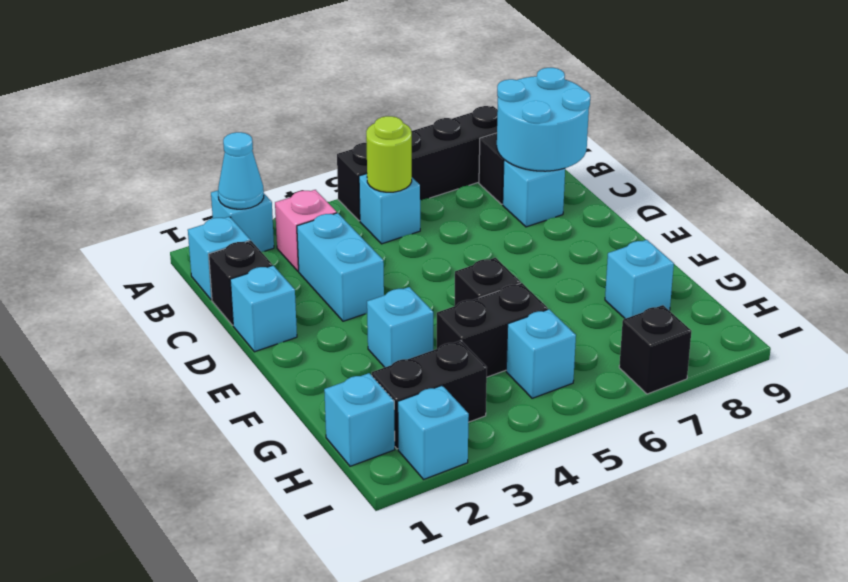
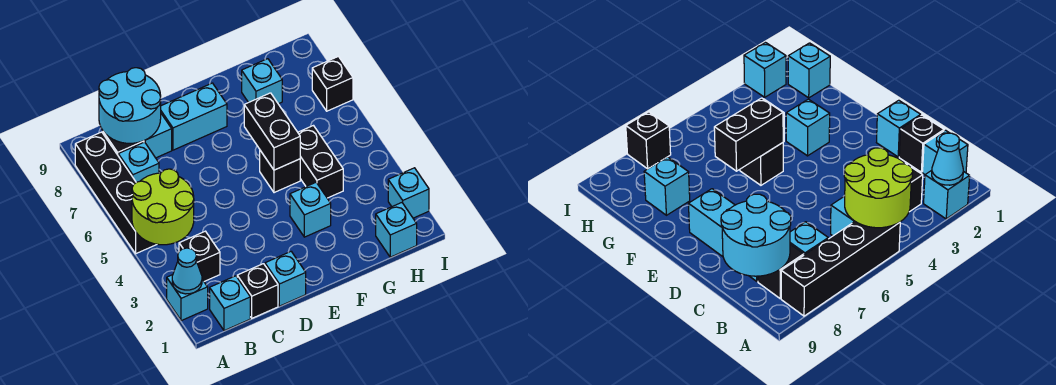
pink 1x1 brick [275,190,337,271] -> black 1x1 brick [179,231,220,281]
lime 1x1 round brick [366,116,412,192] -> lime 2x2 round brick [132,169,194,245]
cyan 1x2 brick [297,213,384,321] -> cyan 1x2 brick moved to [161,83,227,150]
black 1x2 brick [372,341,487,449] -> black 1x2 brick moved to [244,93,300,170]
cyan 1x1 brick [506,309,576,398] -> cyan 1x1 brick moved to [118,142,159,182]

